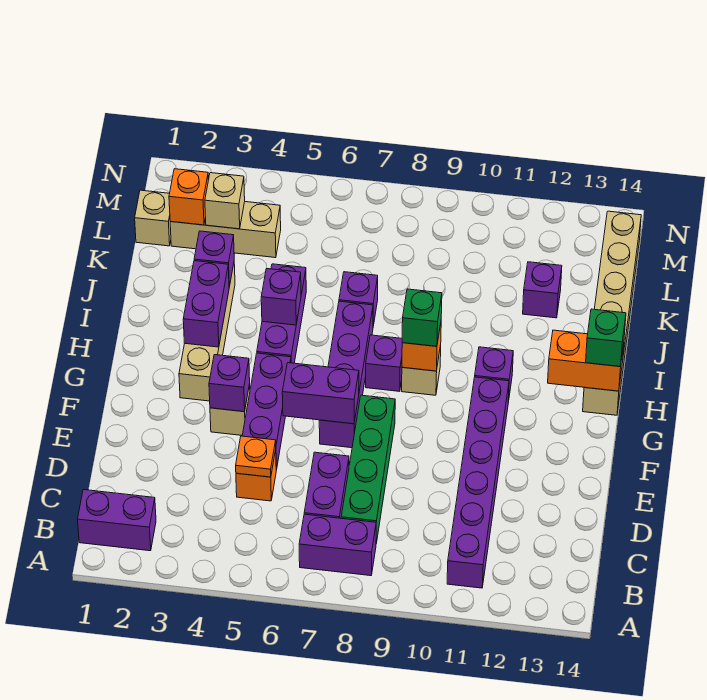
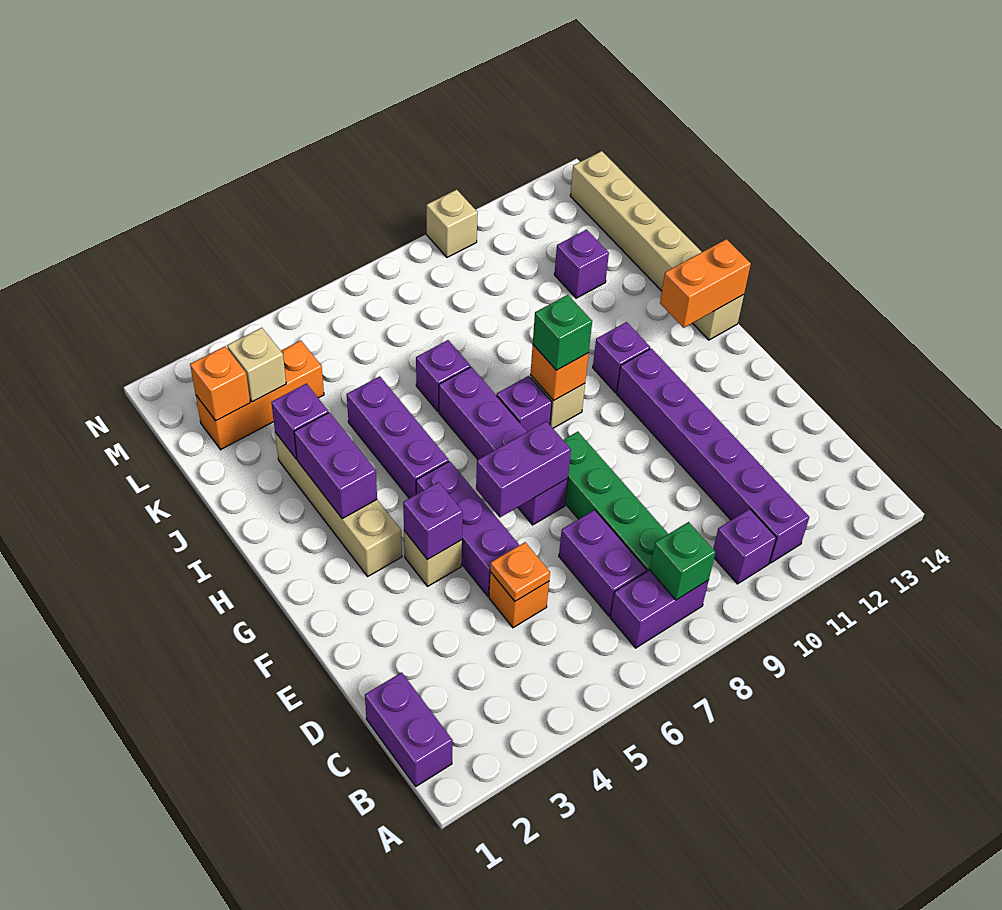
purple 1x2 brick [78,490,156,551] -> purple 1x2 brick turned to [365,672,453,786]
green 1x1 brick [586,309,626,367] -> green 1x1 brick moved to [650,522,716,600]
purple 1x1 brick [261,269,301,325] -> purple 1x1 brick moved to [713,509,776,584]
tan 1x1 brick [135,190,171,246] -> tan 1x1 brick moved to [427,190,478,257]
tan 1x3 brick [170,202,281,258] -> orange 1x3 brick [196,340,324,450]

